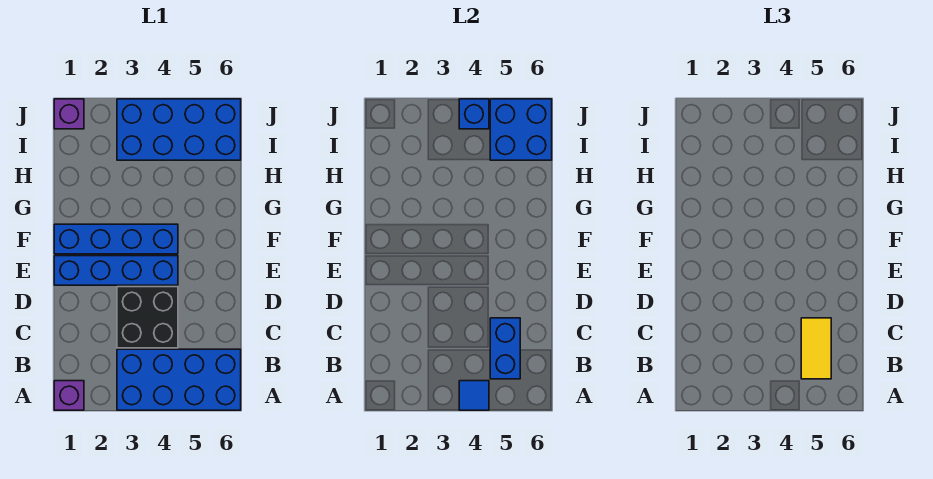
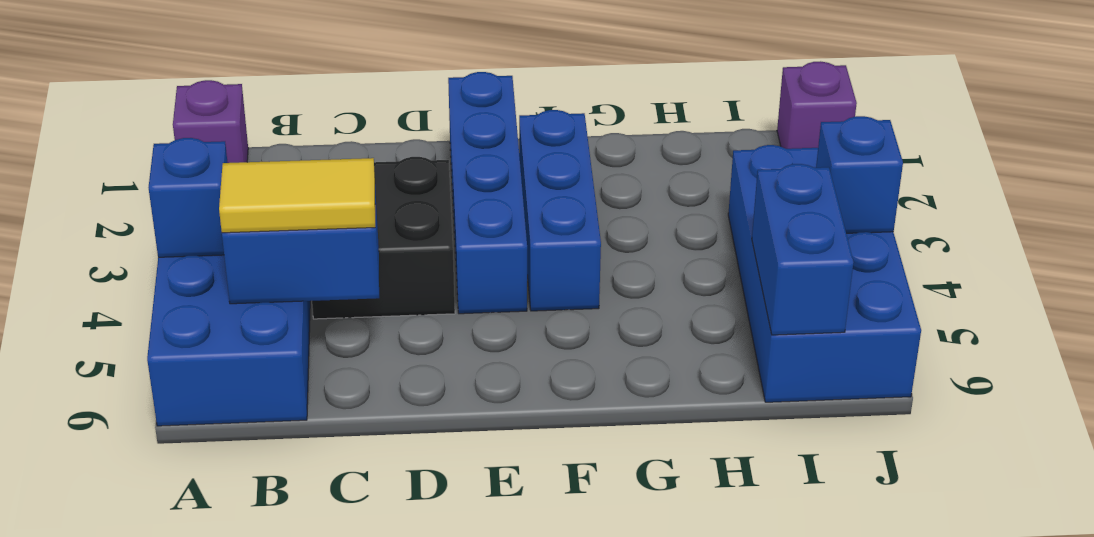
blue 1x1 tile [459,381,489,410] -> blue 1x1 brick [149,138,228,257]
blue 1x4 brick [54,224,178,254] -> blue 1x3 brick [519,110,601,311]
blue 2x2 brick [490,99,552,160] -> blue 1x2 brick [752,164,854,335]

